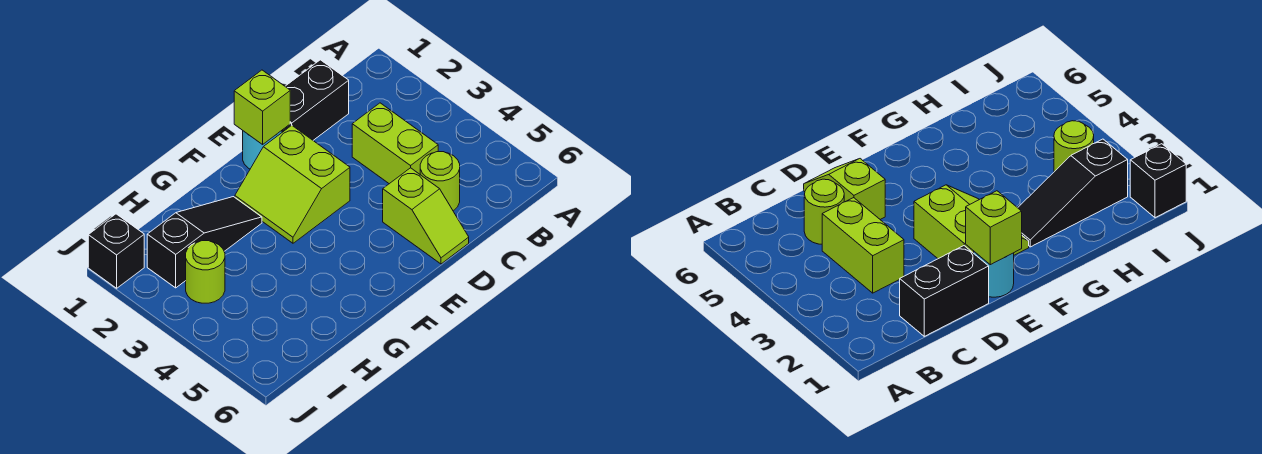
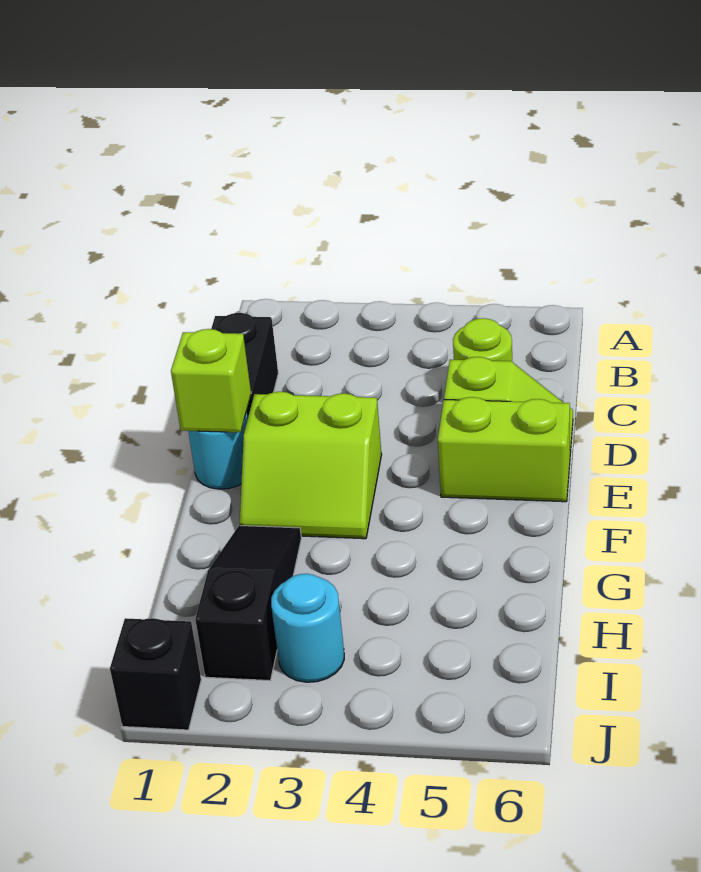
lime 1x2 brick [352,103,438,184] -> lime 1x2 brick moved to [438,397,570,502]
lime 1x1 round brick [186,241,225,303] -> cyan 1x1 round brick [271,574,344,682]

